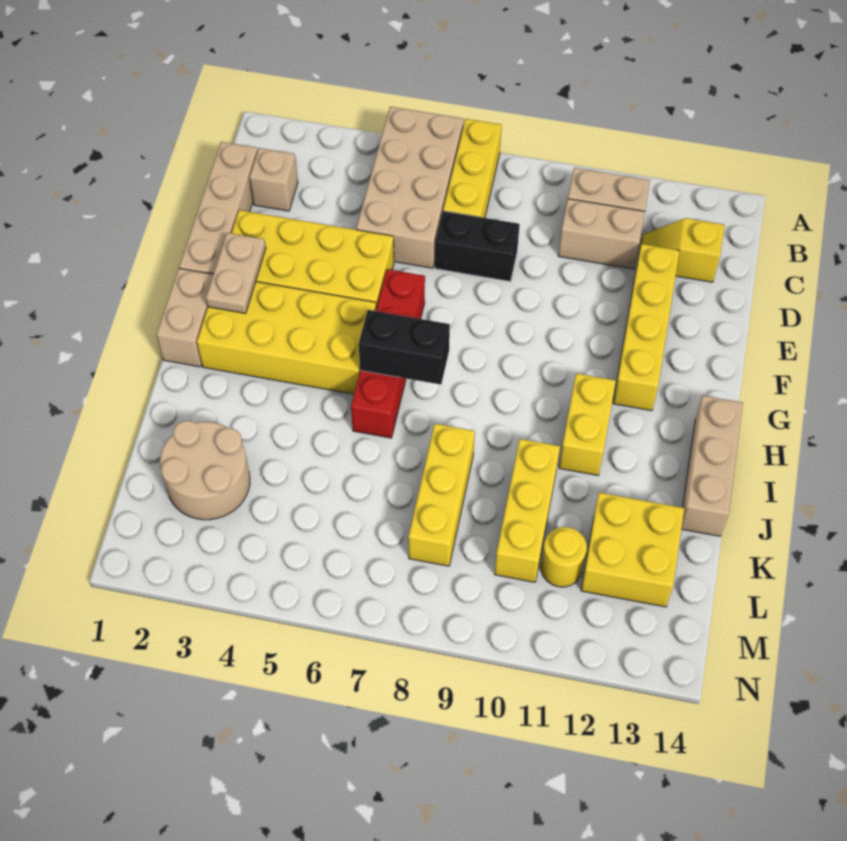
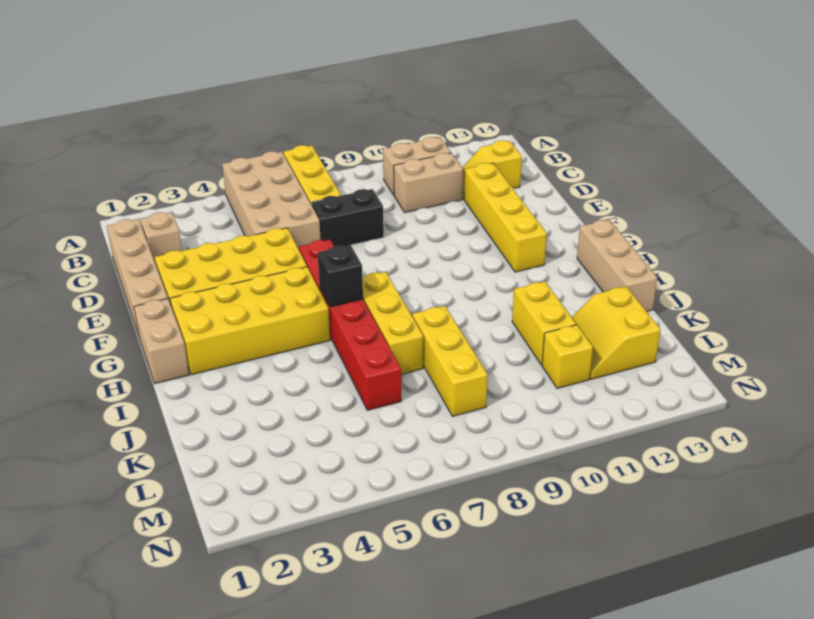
tan 1x2 plate [206,233,266,314] -> none
red 1x4 brick [351,269,425,438] -> red 1x6 brick [299,240,401,410]
black 1x2 brick [359,310,450,385] -> black 1x1 brick [318,245,363,307]
yellow 1x2 brick [559,373,616,475] -> yellow 1x2 brick moved to [512,281,576,365]
yellow 1x3 brick [494,439,560,582] -> yellow 1x3 brick moved to [362,272,423,374]
tan 2x2 round brick [160,421,250,520] -> none
yellow 2x2 brick [581,493,684,607] -> yellow 2x2 slope [572,286,660,379]
yellow 1x1 round brick [541,527,587,587] -> yellow 1x1 brick [542,325,593,388]

